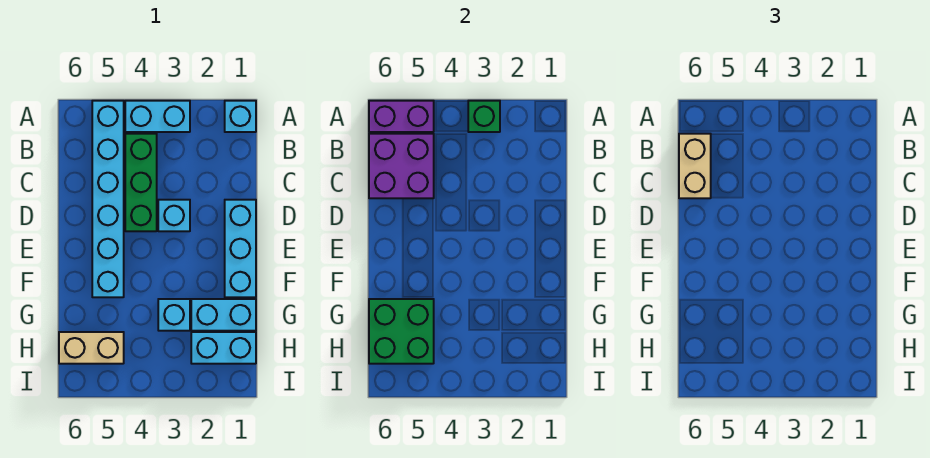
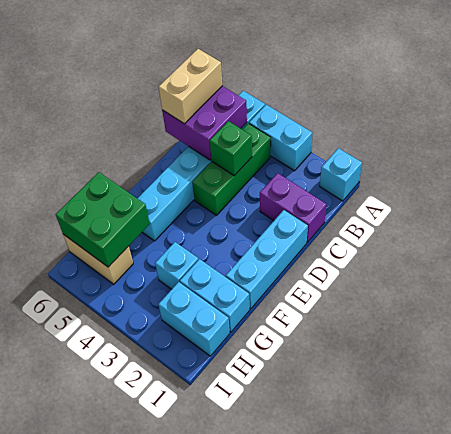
green 1x1 brick [468,101,500,132] -> green 1x1 brick moved to [210,121,252,176]
purple 1x2 brick [369,101,434,132] -> purple 1x2 brick moved to [260,173,326,242]
cyan 1x1 brick [158,200,190,231] -> none

